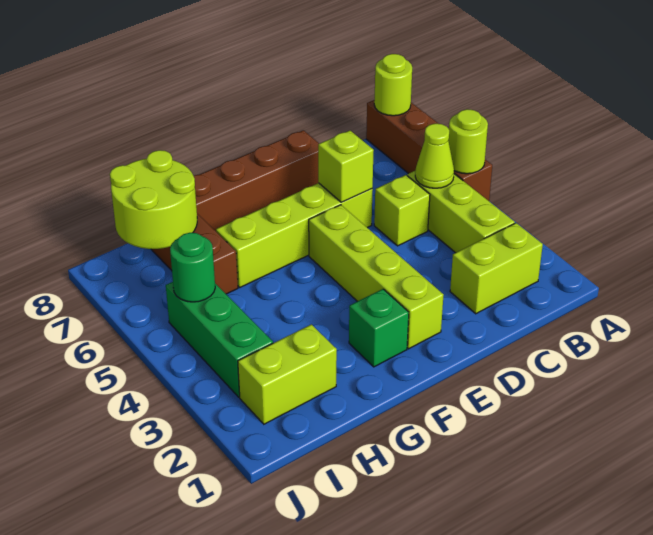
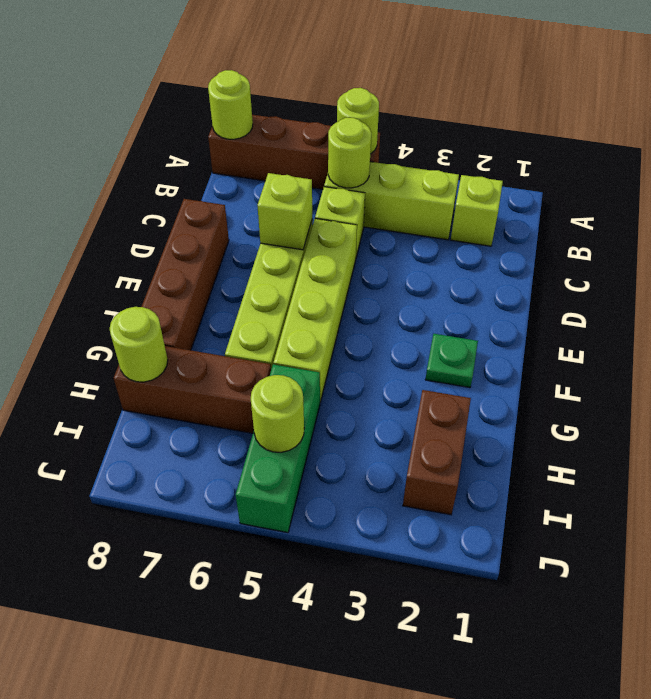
lime 1x2 brick [450,223,543,314] -> lime 1x1 brick [451,175,503,246]
lime 1x1 cone [415,124,454,188] -> lime 1x1 round brick [328,118,371,188]
lime 1x4 brick [309,205,443,349] -> lime 1x4 brick turned to [273,219,357,402]
green 1x1 brick [349,289,409,367] -> green 1x1 plate [425,334,478,388]
lime 1x2 brick [238,324,337,424] -> brown 1x2 brick [403,390,471,515]
lime 2x2 round brick [110,150,197,249] -> lime 1x1 round brick [110,307,168,382]
green 1x3 brick [166,282,273,397] -> green 1x3 brick turned to [236,364,320,533]
green 1x1 round brick [170,233,215,302] -> lime 1x1 round brick [251,375,304,452]

